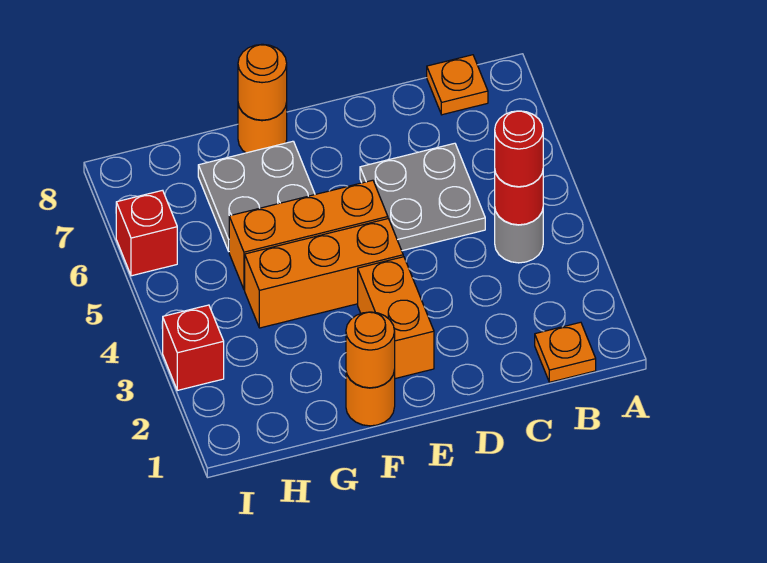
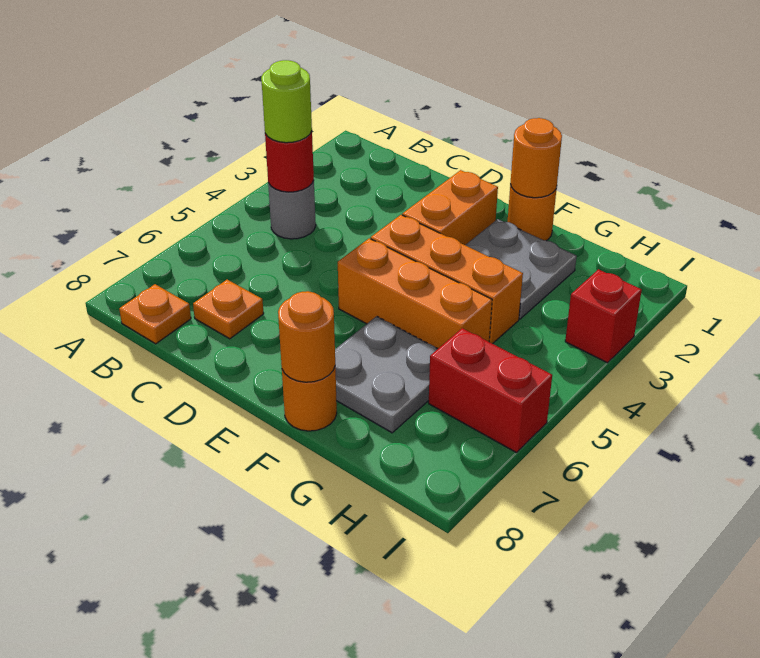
orange 1x1 plate [535,322,596,382] -> orange 1x1 plate moved to [193,280,264,339]
red 1x1 round brick [495,111,543,187] -> lime 1x1 round brick [261,60,312,143]
grey 2x2 plate [360,143,485,251] -> grey 2x2 plate moved to [466,219,577,319]
red 1x1 brick [116,190,177,276] -> red 1x2 brick [429,328,552,453]

